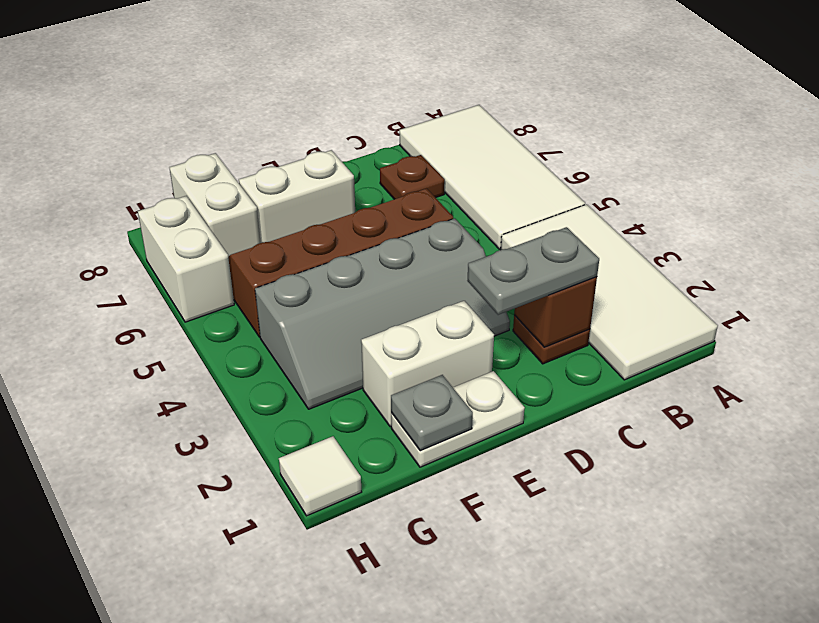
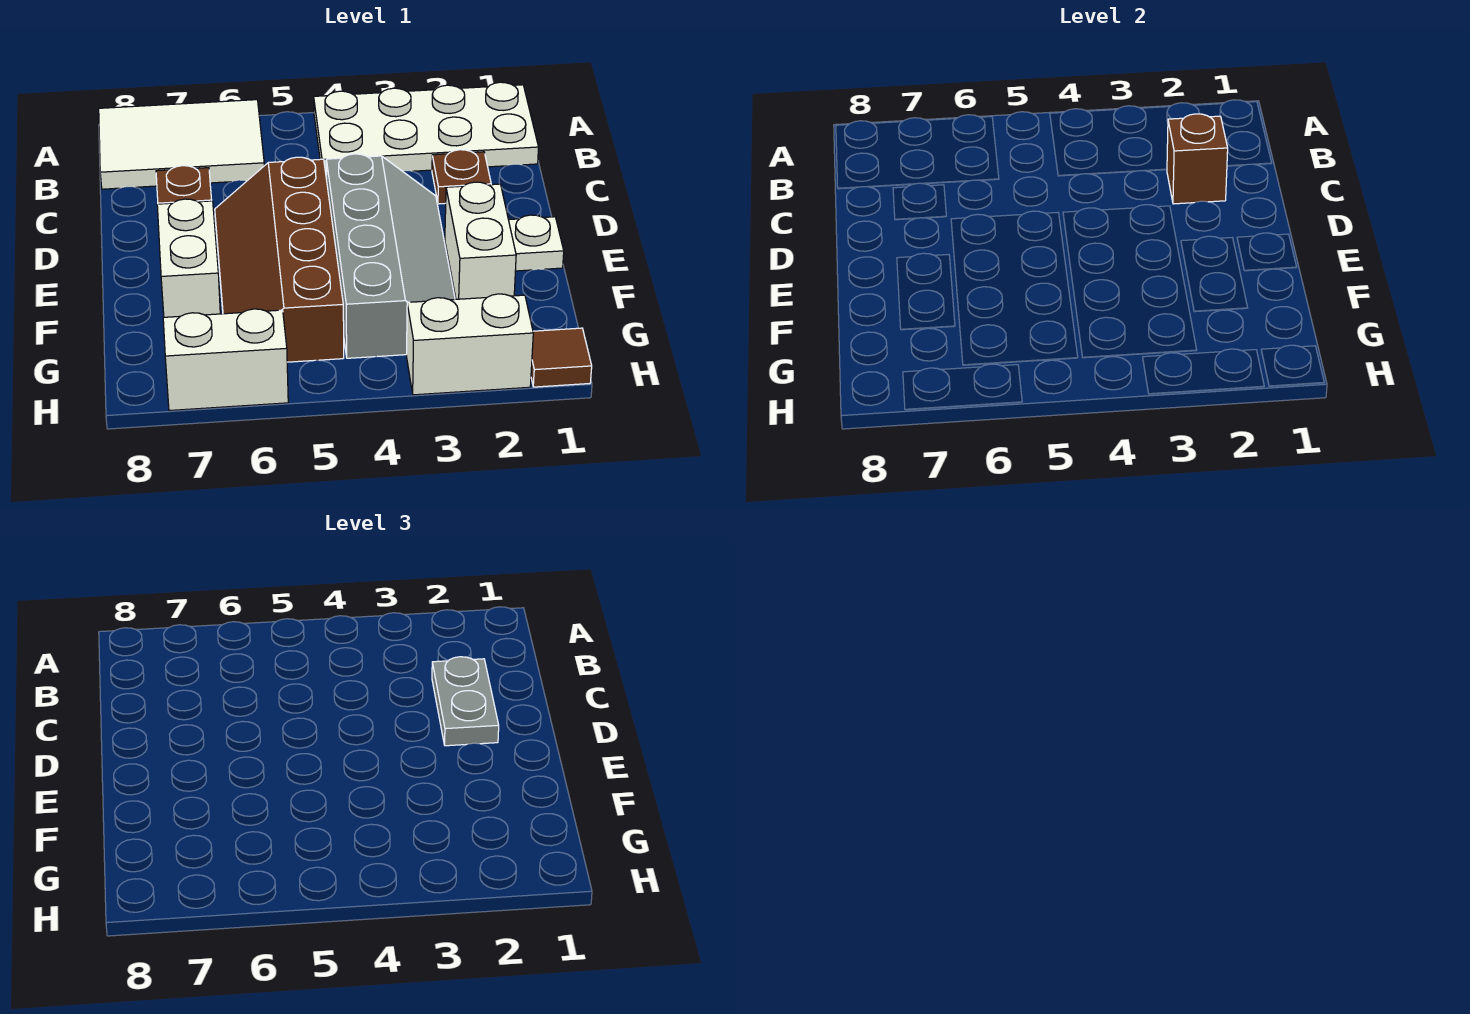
white 2x4 tile [501,204,718,380] -> white 2x4 plate [314,82,539,176]
white 2x4 tile [399,105,585,249] -> white 2x3 tile [99,100,264,189]
white 1x2 plate [391,371,525,467] -> white 1x1 plate [509,215,564,271]
grey 1x1 plate [391,375,473,451] -> none
white 1x2 brick [169,153,261,256] -> white 1x2 brick moved to [407,294,533,395]
white 1x1 tile [279,436,361,516] -> brown 1x1 tile [531,328,592,387]

